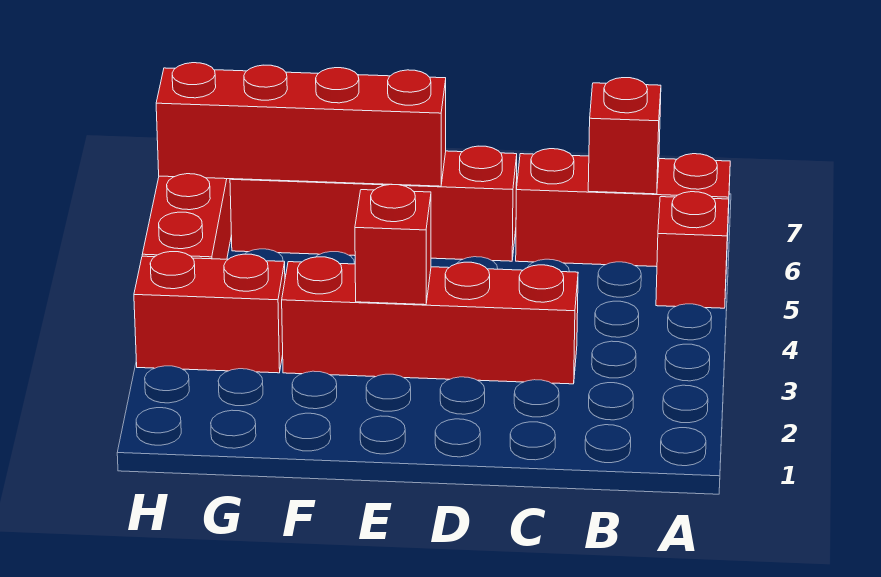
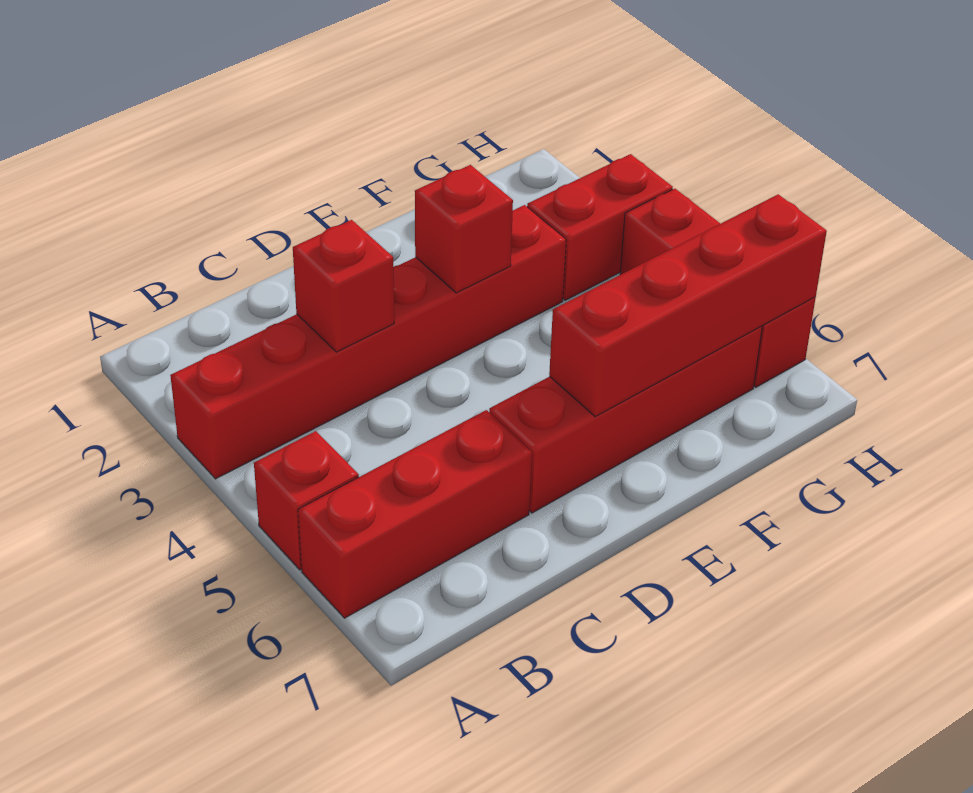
red 1x1 brick [588,78,661,194] -> red 1x1 brick moved to [293,220,394,352]
red 1x4 brick [282,257,578,384] -> red 1x6 brick [170,205,566,479]

